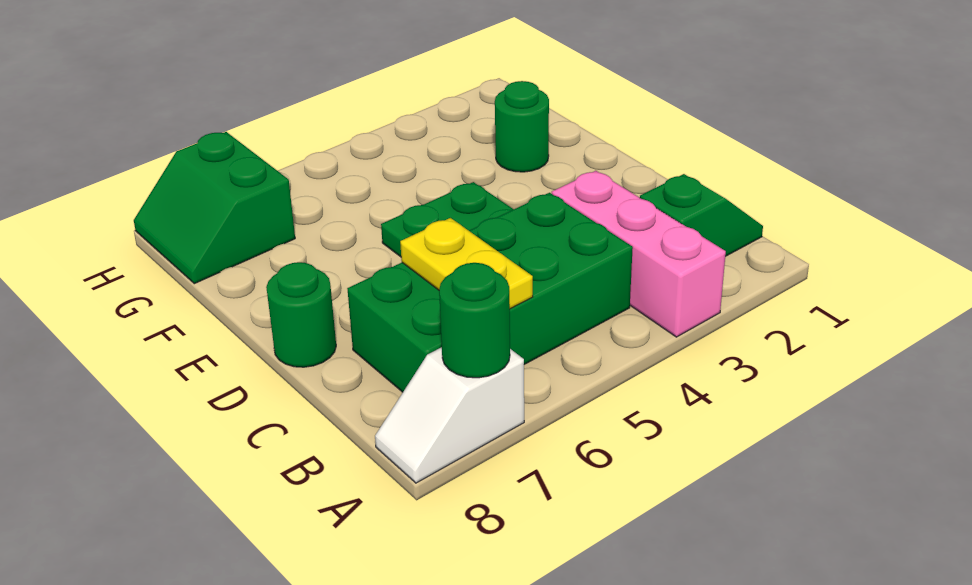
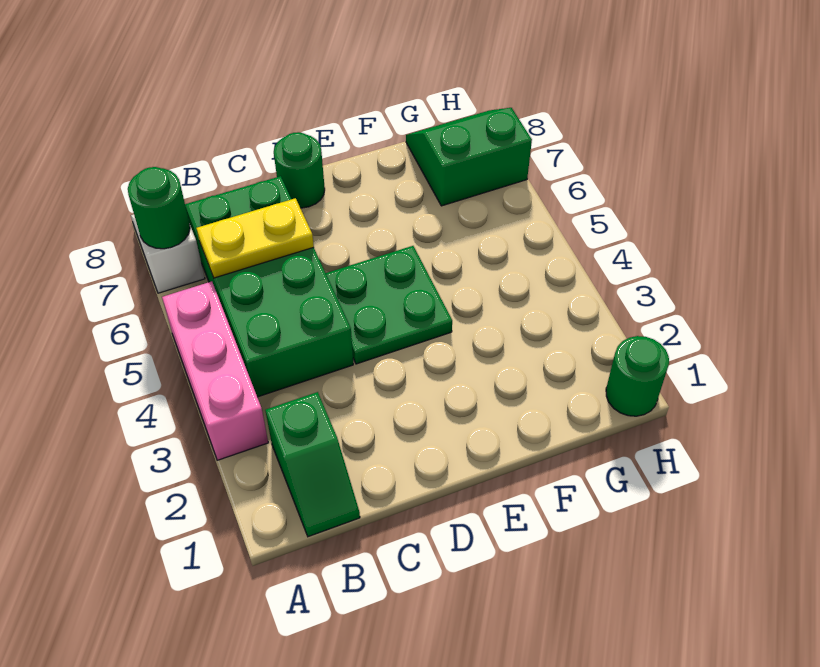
pink 1x3 brick [552,171,726,337] -> pink 1x3 brick turned to [162,281,268,460]
green 1x1 round brick [495,81,549,172] -> green 1x1 round brick moved to [606,336,669,416]

